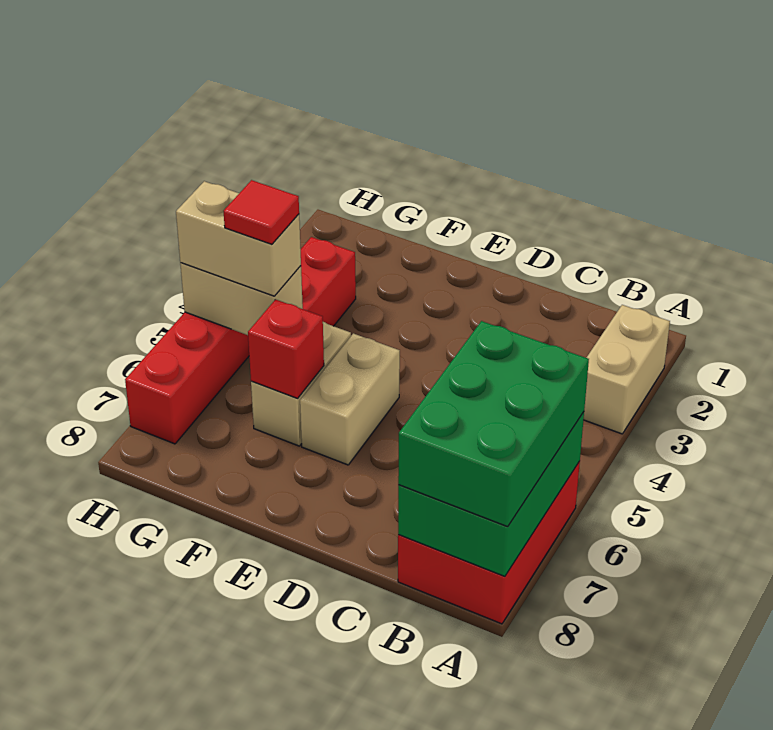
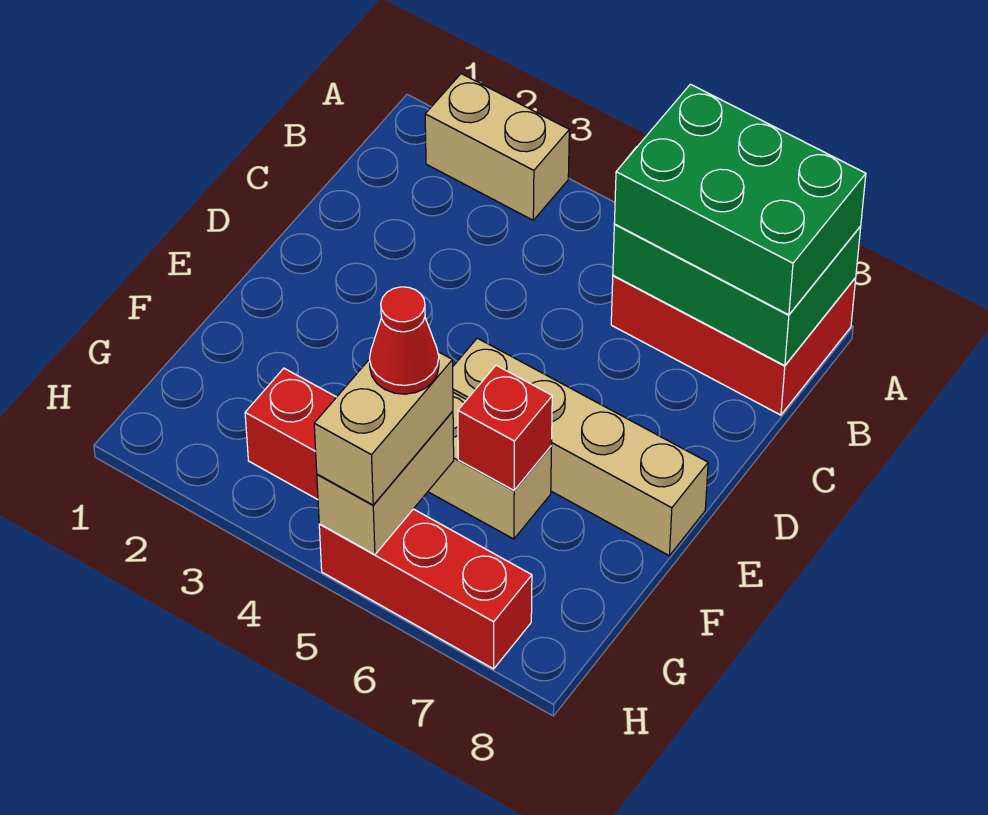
tan 1x2 brick [300,333,400,465] -> tan 1x4 brick [453,338,708,555]
red 1x1 tile [224,180,299,244] -> red 1x1 cone [370,287,439,394]

